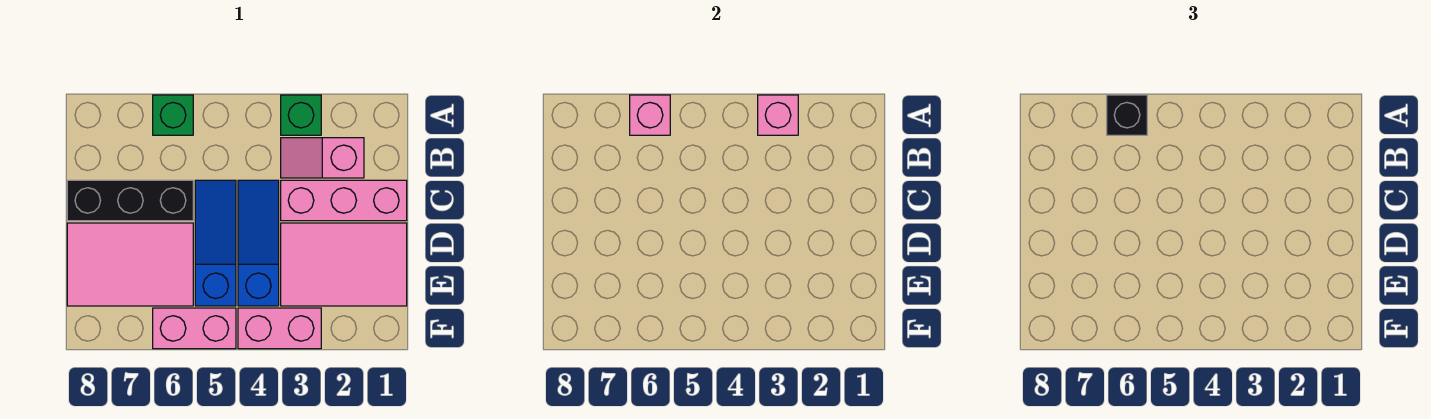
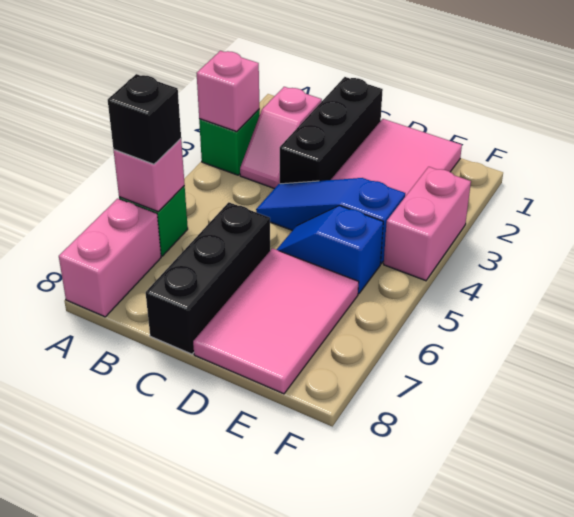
pink 1x3 brick [281,180,407,221] -> black 1x3 brick [280,77,383,184]
blue 1x3 slope [195,180,236,306] -> blue 1x2 slope [277,206,383,294]
pink 1x2 brick [153,308,236,349] -> pink 1x2 brick moved to [59,199,161,317]

